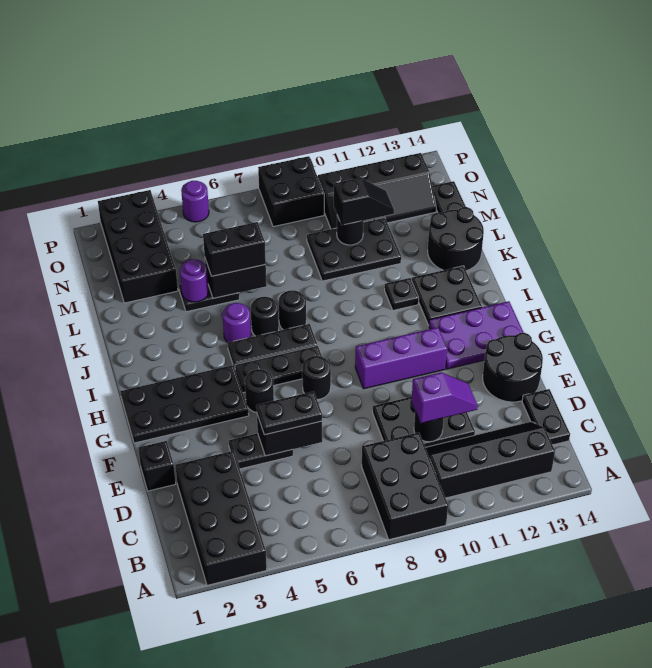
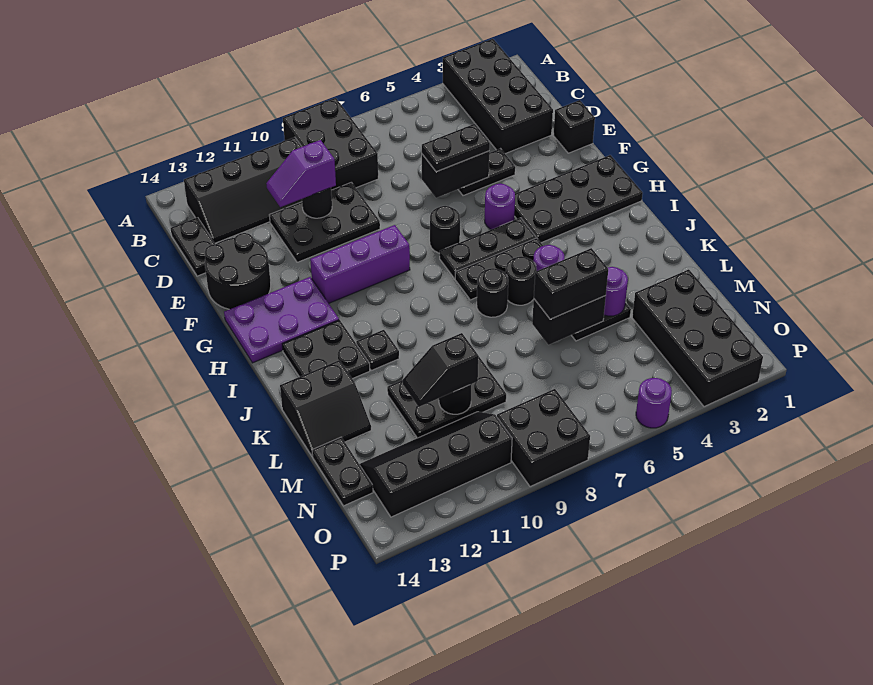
black 1x1 round brick [245,369,274,413] -> purple 1x1 round brick [485,183,515,230]
black 2x2 round brick [428,207,484,271] -> black 2x2 slope [280,360,371,456]

